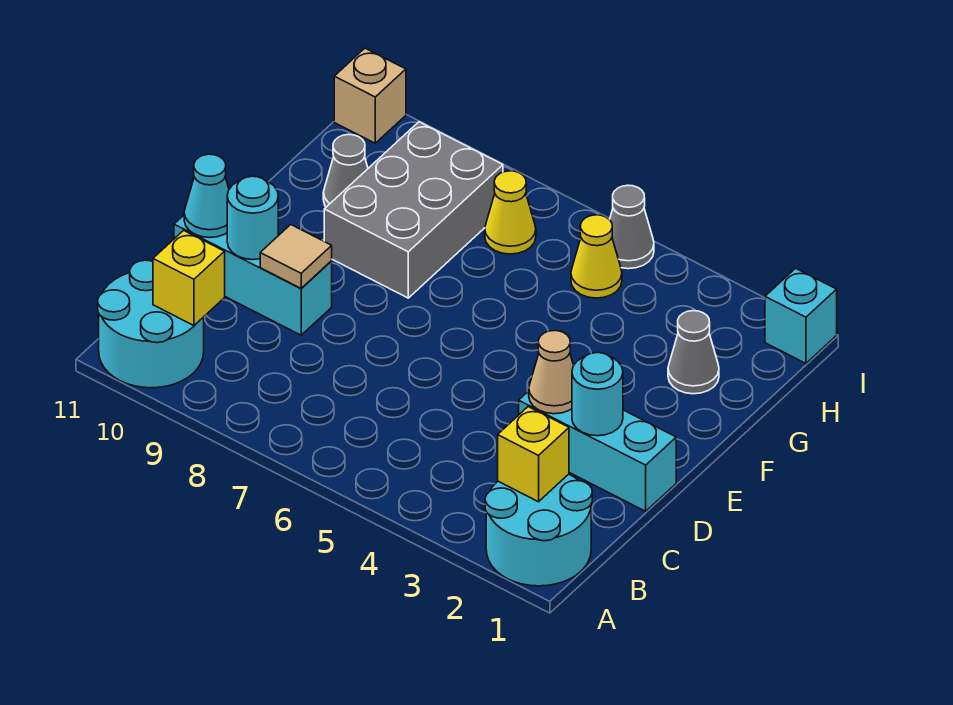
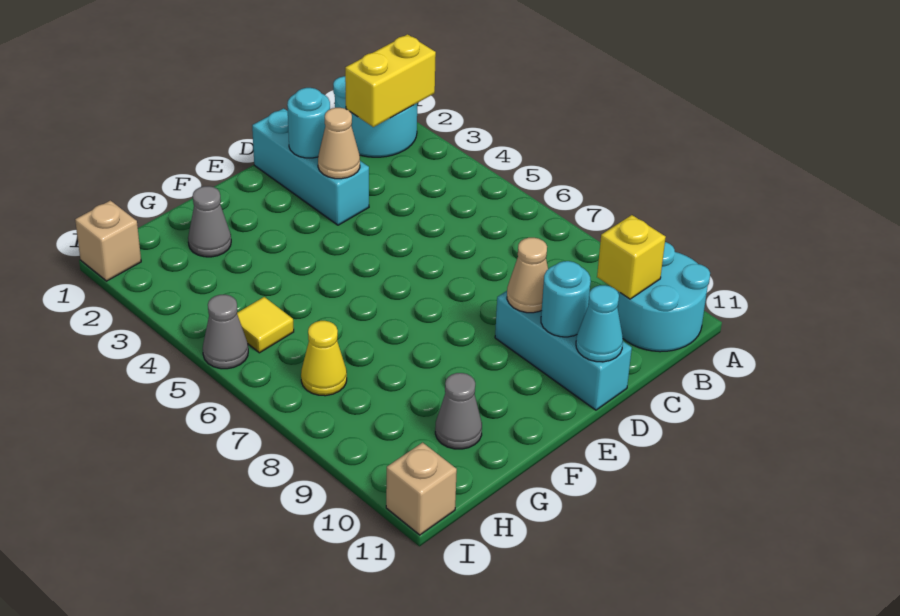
yellow 1x1 brick [498,407,569,502] -> yellow 1x2 brick [345,34,436,127]
tan 1x1 tile [260,225,332,288] -> tan 1x1 cone [507,238,548,313]
grey 2x3 brick [324,122,503,298] -> none
yellow 1x1 cone [571,215,622,298] -> yellow 1x1 tile [237,297,294,353]
cyan 1x1 brick [765,268,837,363] -> tan 1x1 brick [75,200,141,281]

